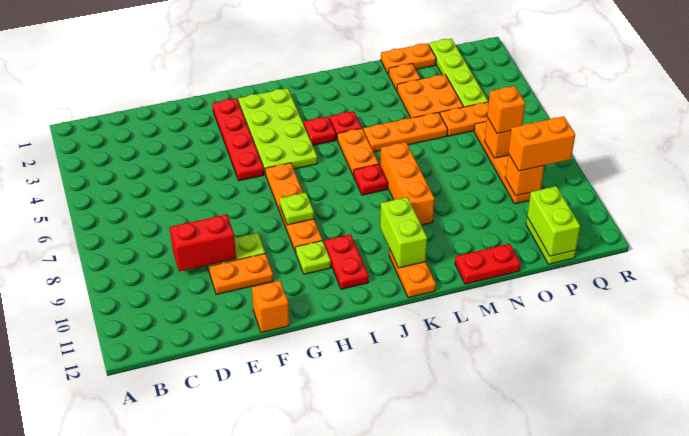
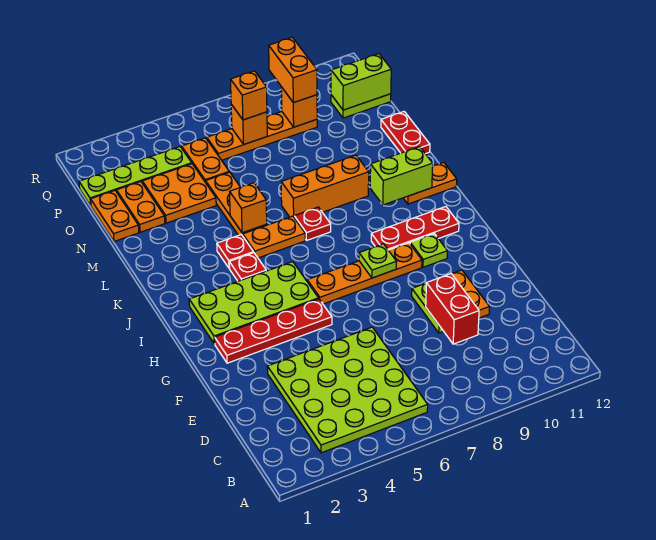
none -> lime 4x4 plate [267,327,428,453]
orange 1x1 brick [252,281,289,333] -> orange 1x1 brick moved to [230,183,267,233]
red 1x2 plate [324,234,369,289] -> red 1x3 plate [371,207,459,250]
orange 1x1 plate [389,64,420,90] -> orange 1x2 plate [117,182,165,232]

